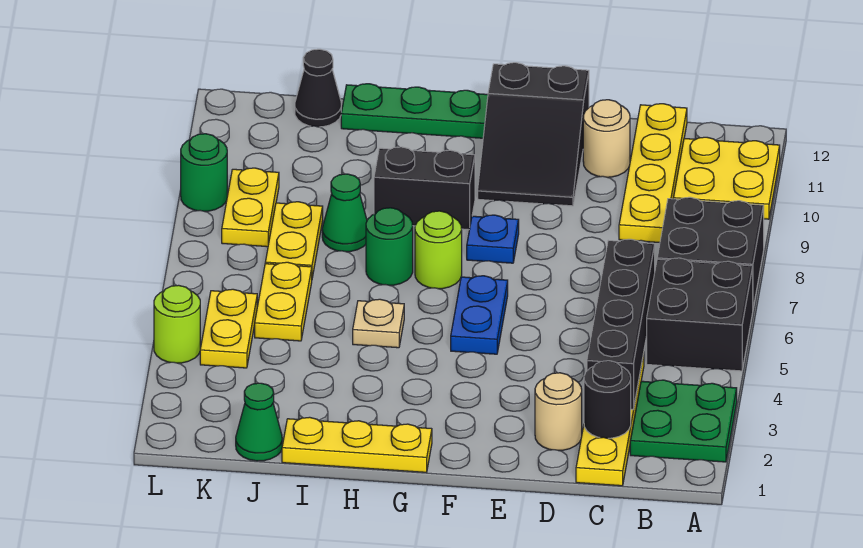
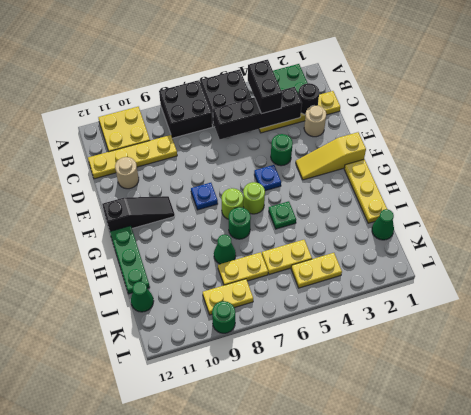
none -> green 1x1 round brick [271,134,293,166]
black 2x3 slope [478,63,589,206] -> black 1x3 slope [102,196,175,231]
none -> yellow 1x3 slope [296,132,366,180]
blue 1x2 plate [451,276,508,354] -> blue 1x1 plate [254,165,281,191]
black 1x2 brick [374,147,475,230] -> black 1x2 brick moved to [248,60,282,114]
tan 1x1 plate [353,299,404,348] -> green 1x1 plate [269,201,296,229]
black 1x1 cone [295,49,341,127] -> green 1x1 cone [131,282,154,312]
lime 1x1 round brick [154,285,200,363] -> lime 1x1 round brick moved to [243,182,265,214]

